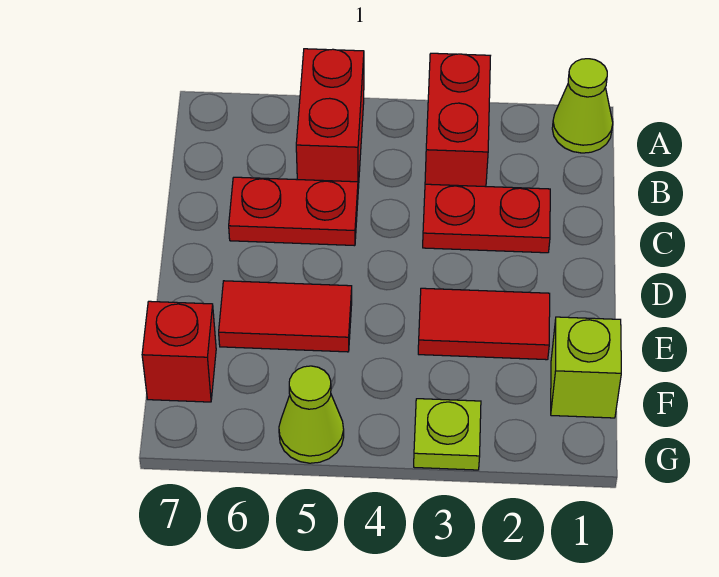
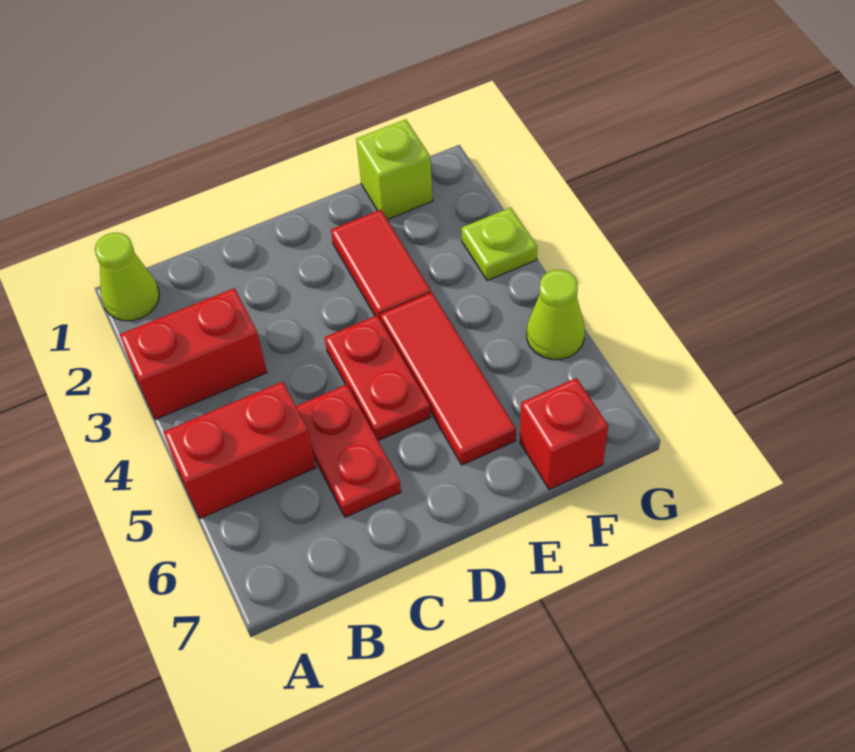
red 1x2 plate [423,184,550,253] -> red 1x2 plate moved to [325,315,431,441]
red 1x2 tile [219,281,352,352] -> red 1x3 tile [380,293,516,465]

